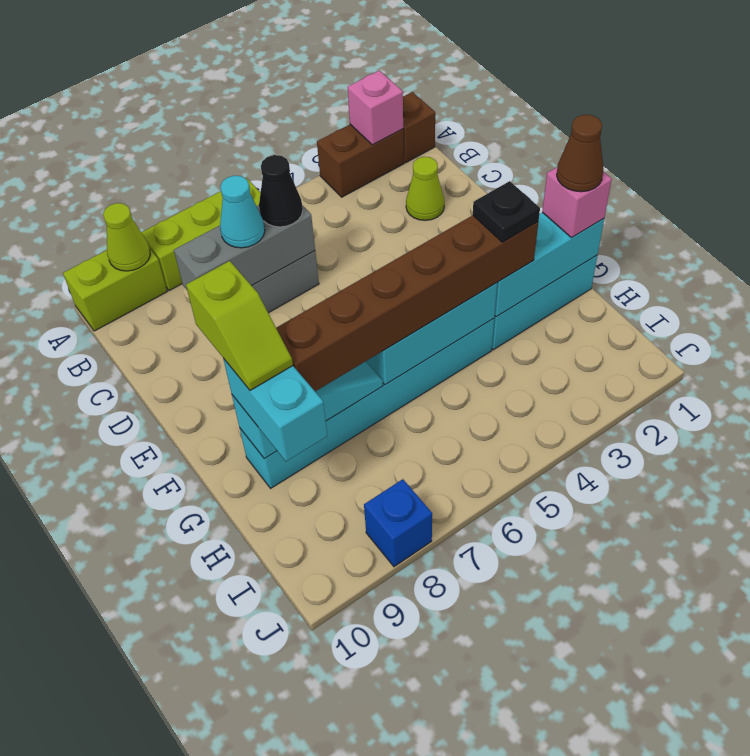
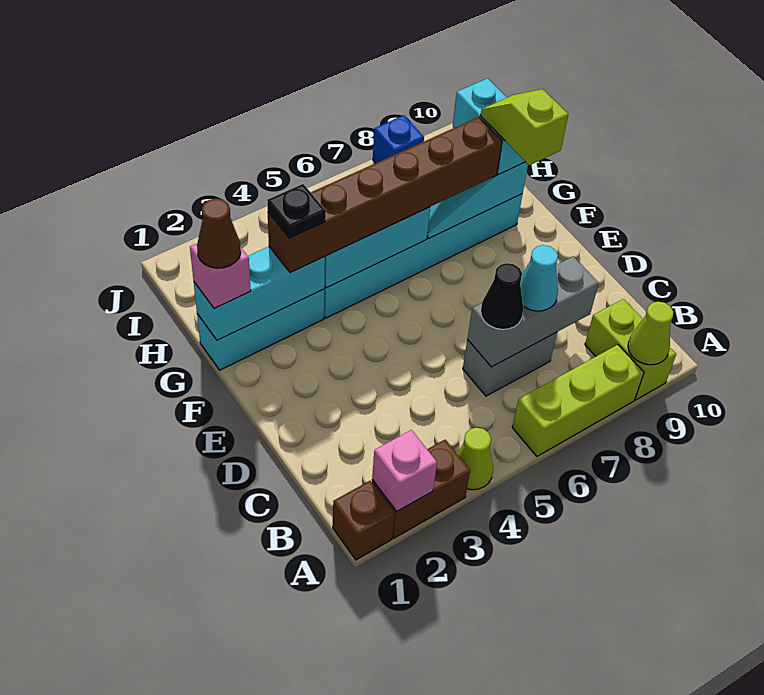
lime 1x2 brick [63,249,167,331] -> lime 1x2 brick turned to [585,299,676,400]
lime 1x1 cone [406,157,444,220] -> lime 1x1 cone moved to [457,428,493,490]

